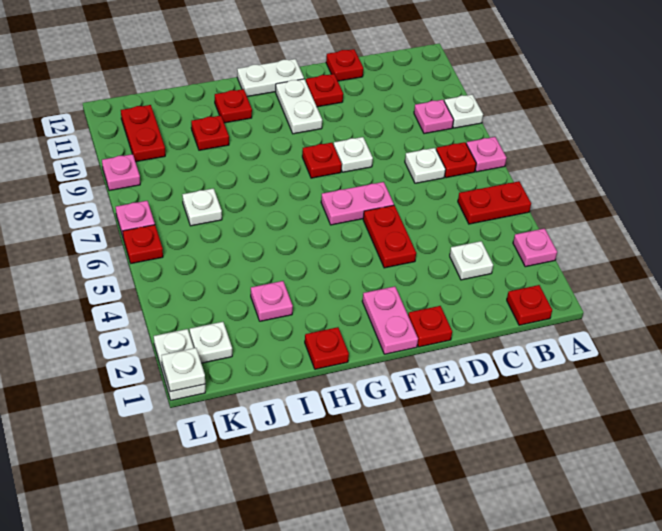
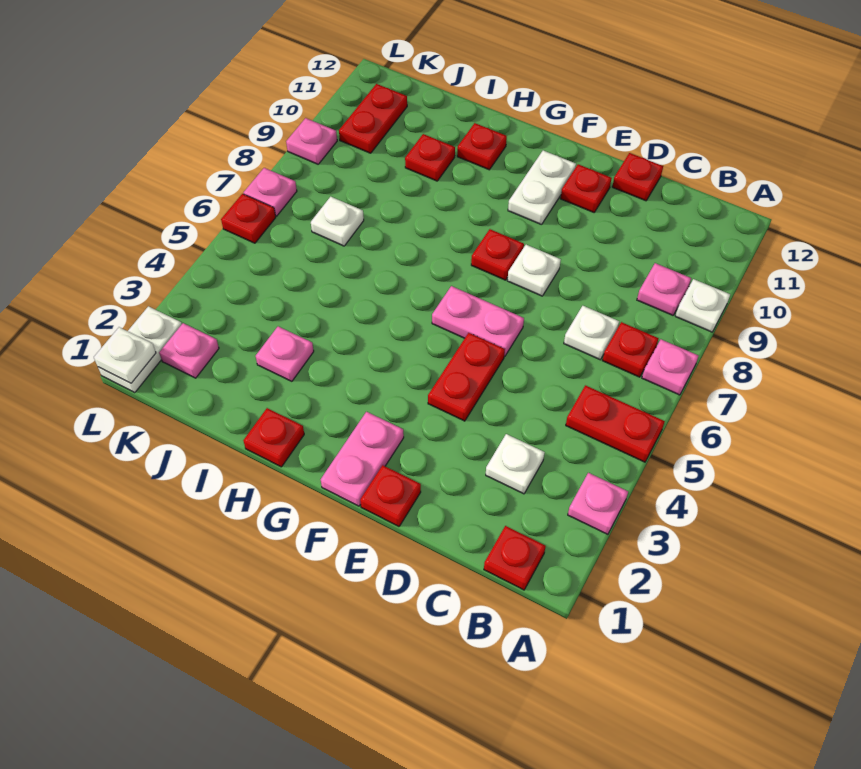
white 1x2 plate [237,59,304,97] -> none
white 1x1 plate [190,322,232,363] -> pink 1x1 plate [159,323,219,378]

